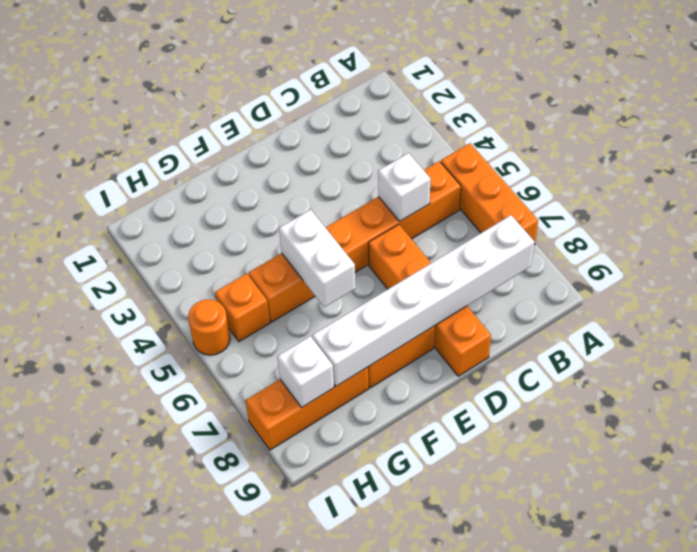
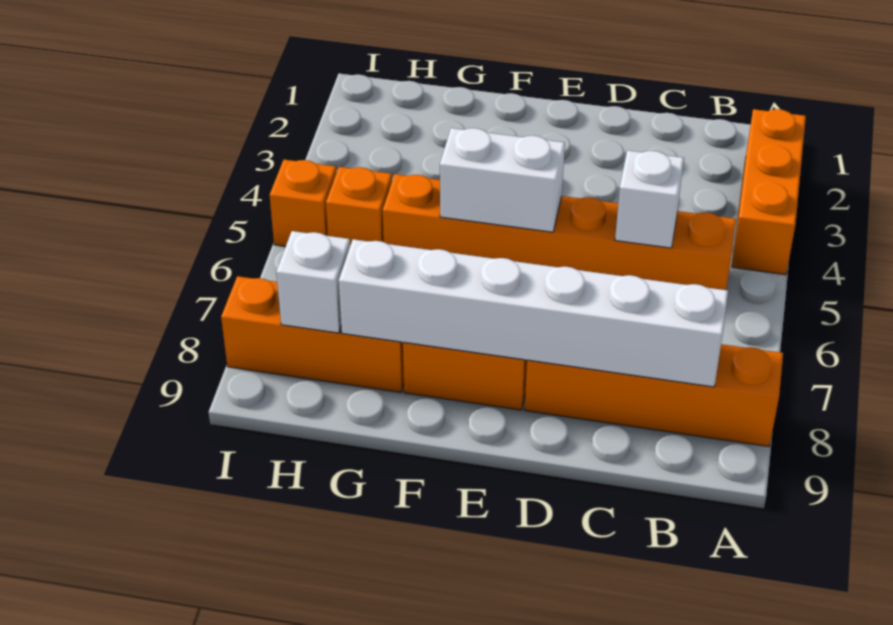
orange 1x3 brick [441,143,538,245] -> orange 1x3 brick moved to [732,109,806,275]
orange 1x4 brick [369,224,491,376] -> orange 1x4 brick turned to [525,344,783,447]
white 1x2 brick [279,210,356,307] -> white 1x2 brick turned to [440,128,565,232]
orange 1x1 round brick [188,299,230,355] -> orange 1x1 brick [270,160,337,247]

